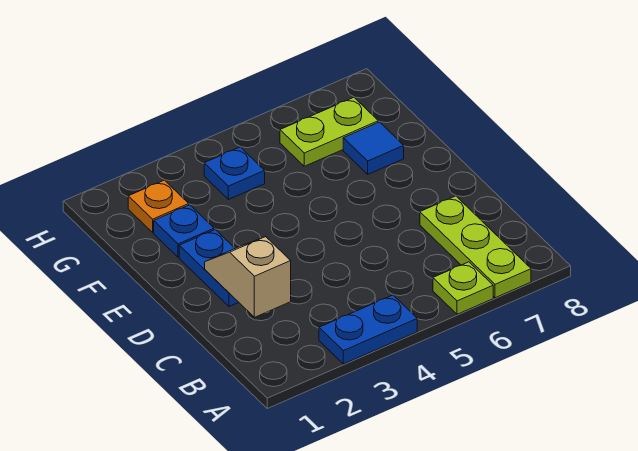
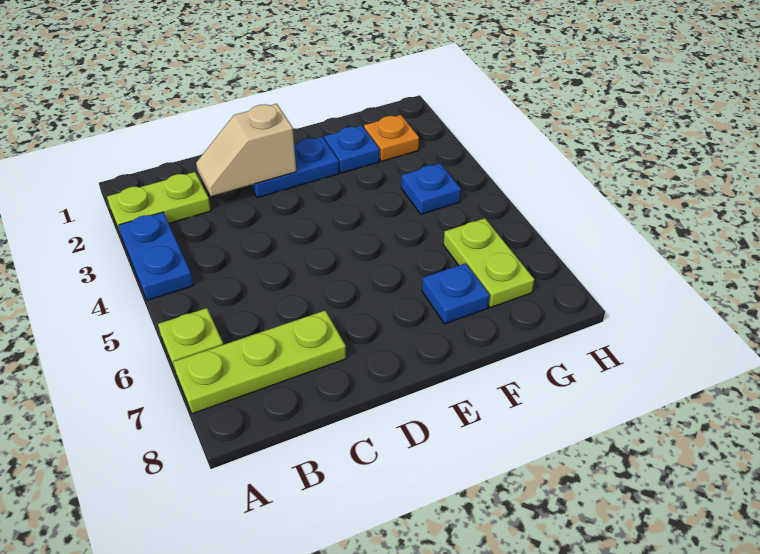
none -> lime 1x2 plate [107,172,211,235]
tan 1x2 slope [205,237,291,317] -> tan 1x2 slope turned to [196,104,296,196]
blue 1x1 tile [343,122,404,174] -> blue 1x1 plate [422,263,490,324]

